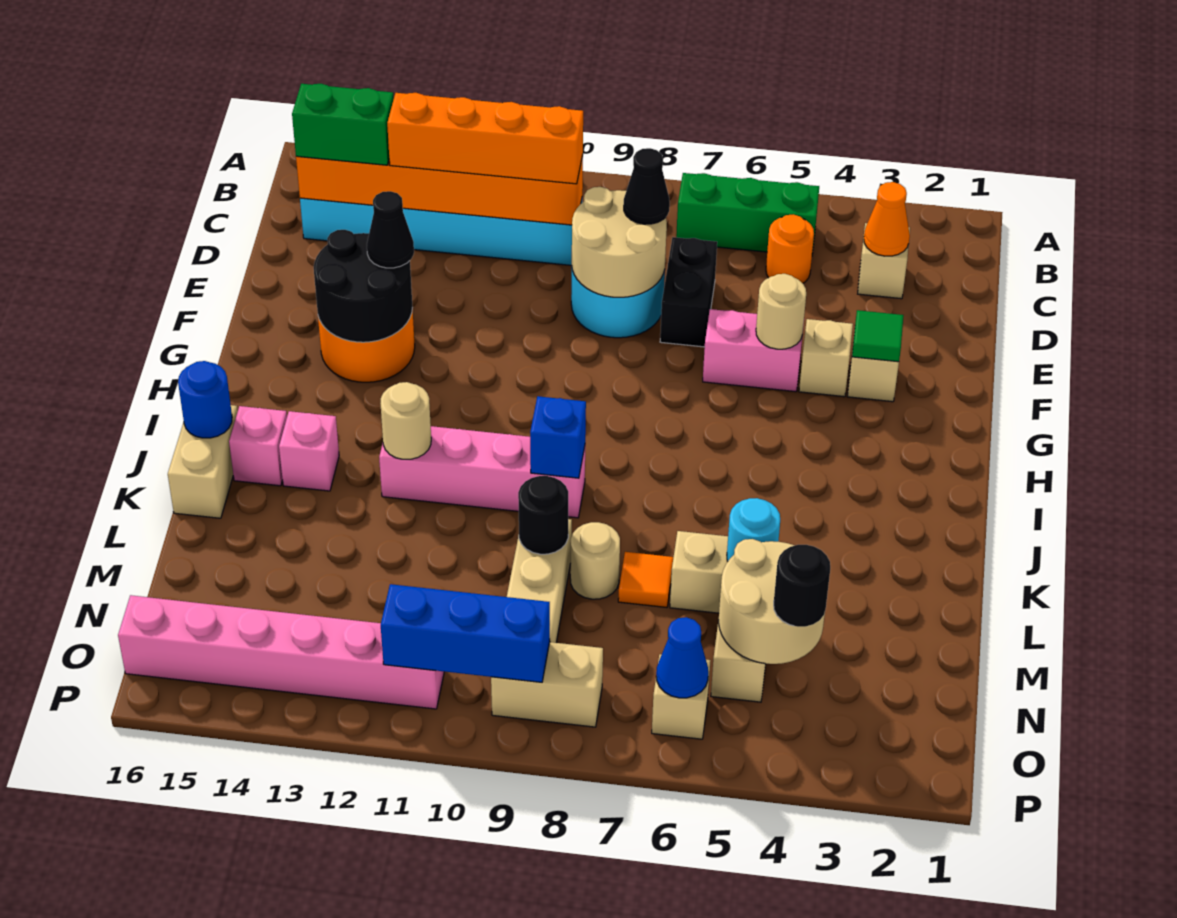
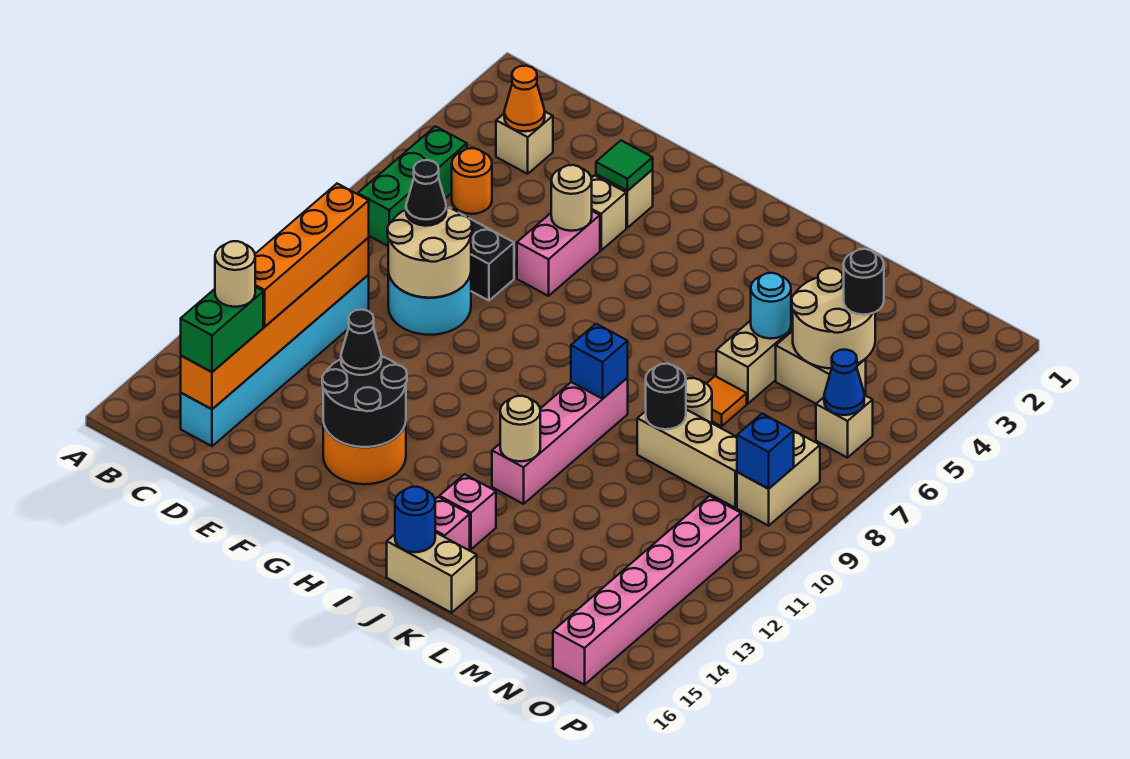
none -> tan 1x1 round brick [215,241,255,307]
blue 1x3 brick [381,584,550,682] -> blue 1x1 brick [737,414,794,489]

